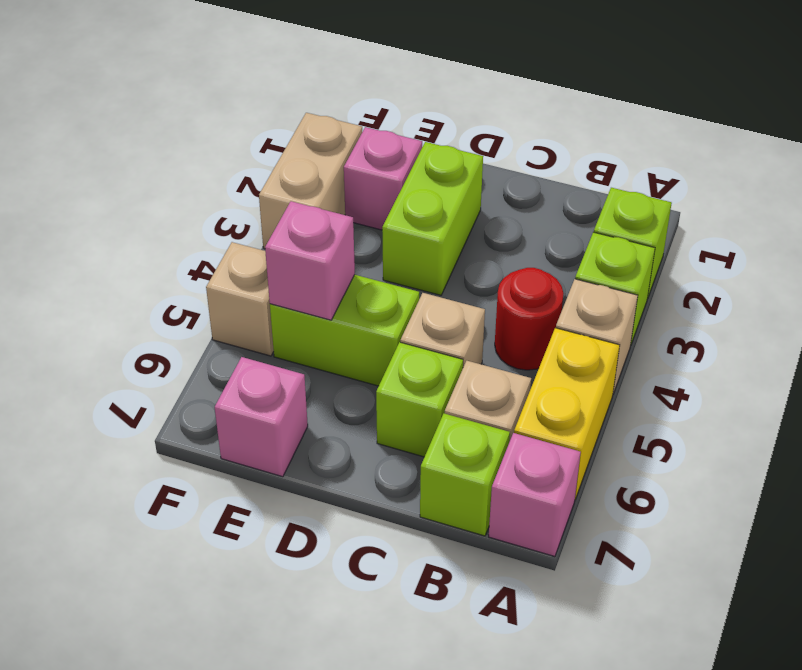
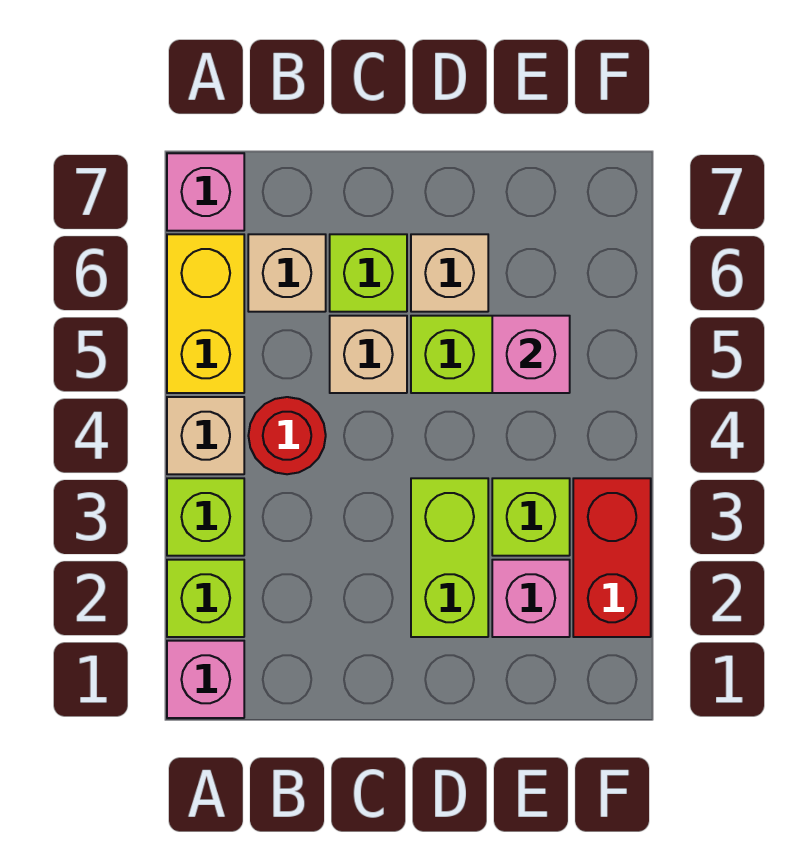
lime 1x1 brick [420,413,510,536] -> lime 1x1 brick moved to [492,478,570,556]
pink 1x1 brick [215,357,308,477] -> pink 1x1 brick moved to [167,641,244,718]
tan 1x2 brick [259,113,362,249] -> red 1x2 brick [573,478,651,637]
tan 1x1 brick [206,242,274,356] -> tan 1x1 brick moved to [411,234,488,312]

